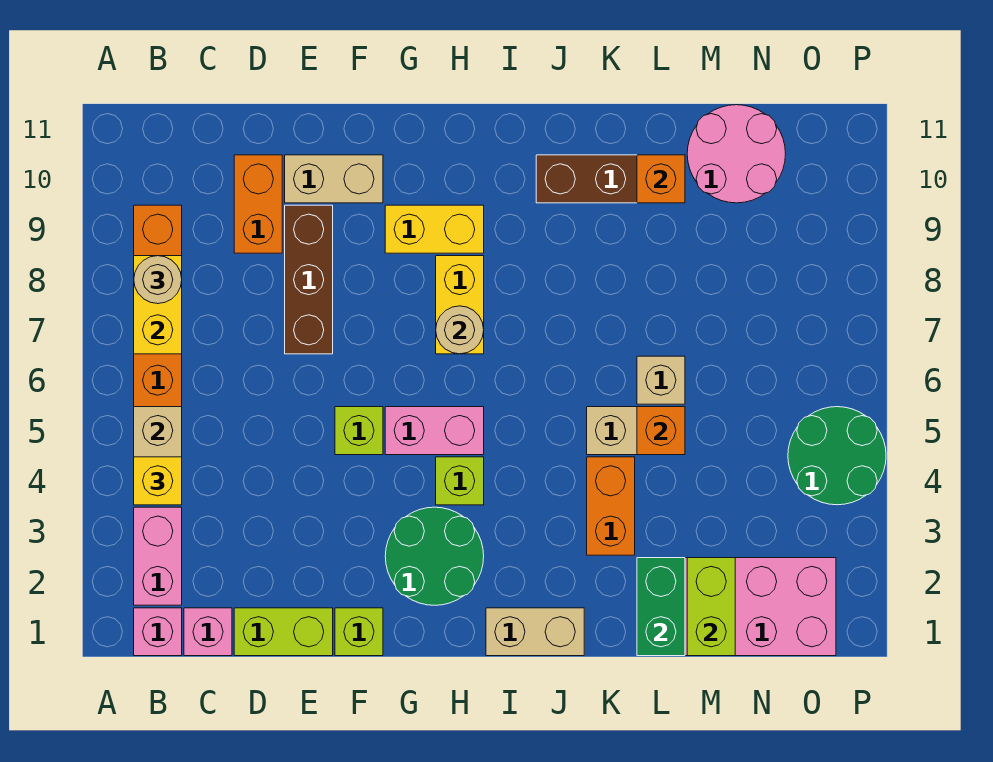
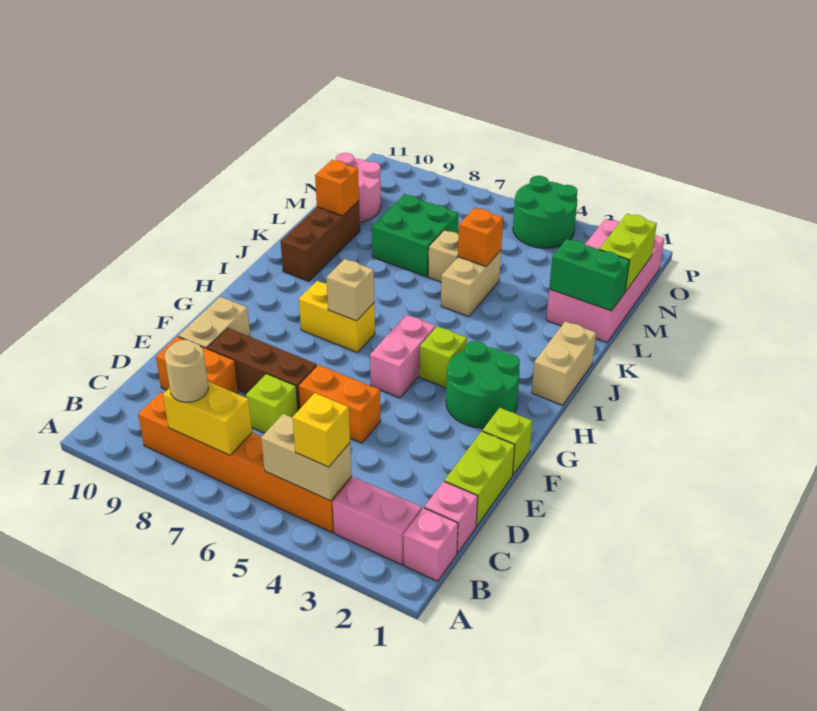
lime 1x1 brick [335,407,383,455] -> lime 1x1 brick moved to [246,374,298,433]
yellow 1x2 brick [385,205,484,253] -> none
tan 1x1 round brick [436,306,484,354] -> tan 1x1 brick [326,259,374,321]
orange 1x2 brick [587,457,635,555] -> orange 1x2 brick moved to [299,365,381,443]
none -> green 2x2 brick [372,194,458,277]
lime 1x2 brick [687,558,735,656] -> lime 1x2 brick turned to [599,214,657,291]

